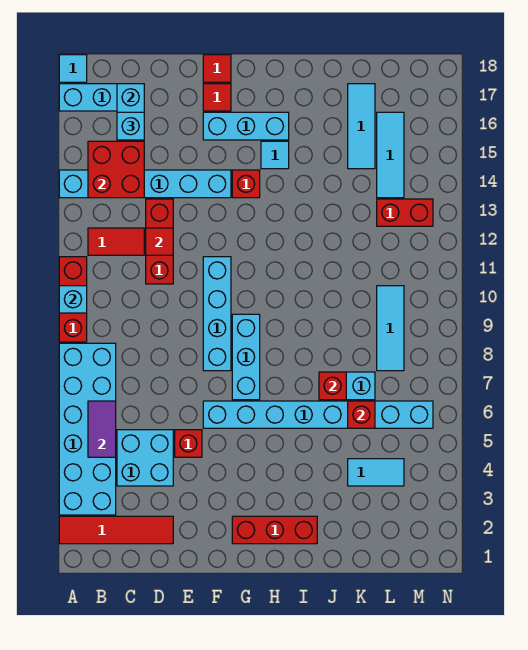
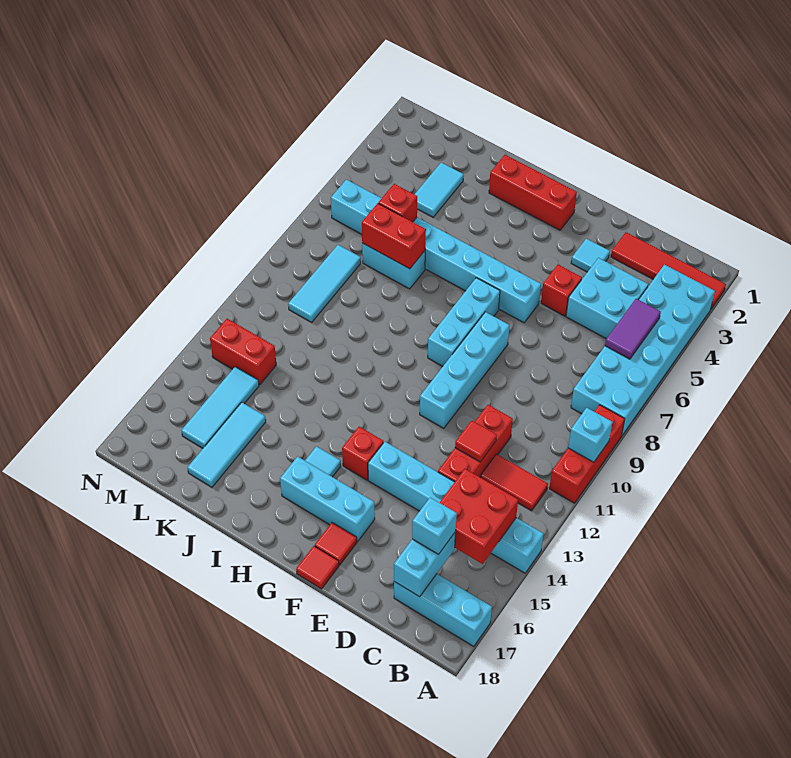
cyan 1x1 tile [59,55,87,82] -> cyan 1x1 tile moved to [571,239,610,272]
red 1x1 brick [319,372,346,400] -> red 1x2 brick [362,203,426,269]
cyan 1x2 tile [348,459,404,486] -> cyan 1x2 tile turned to [415,163,464,217]

